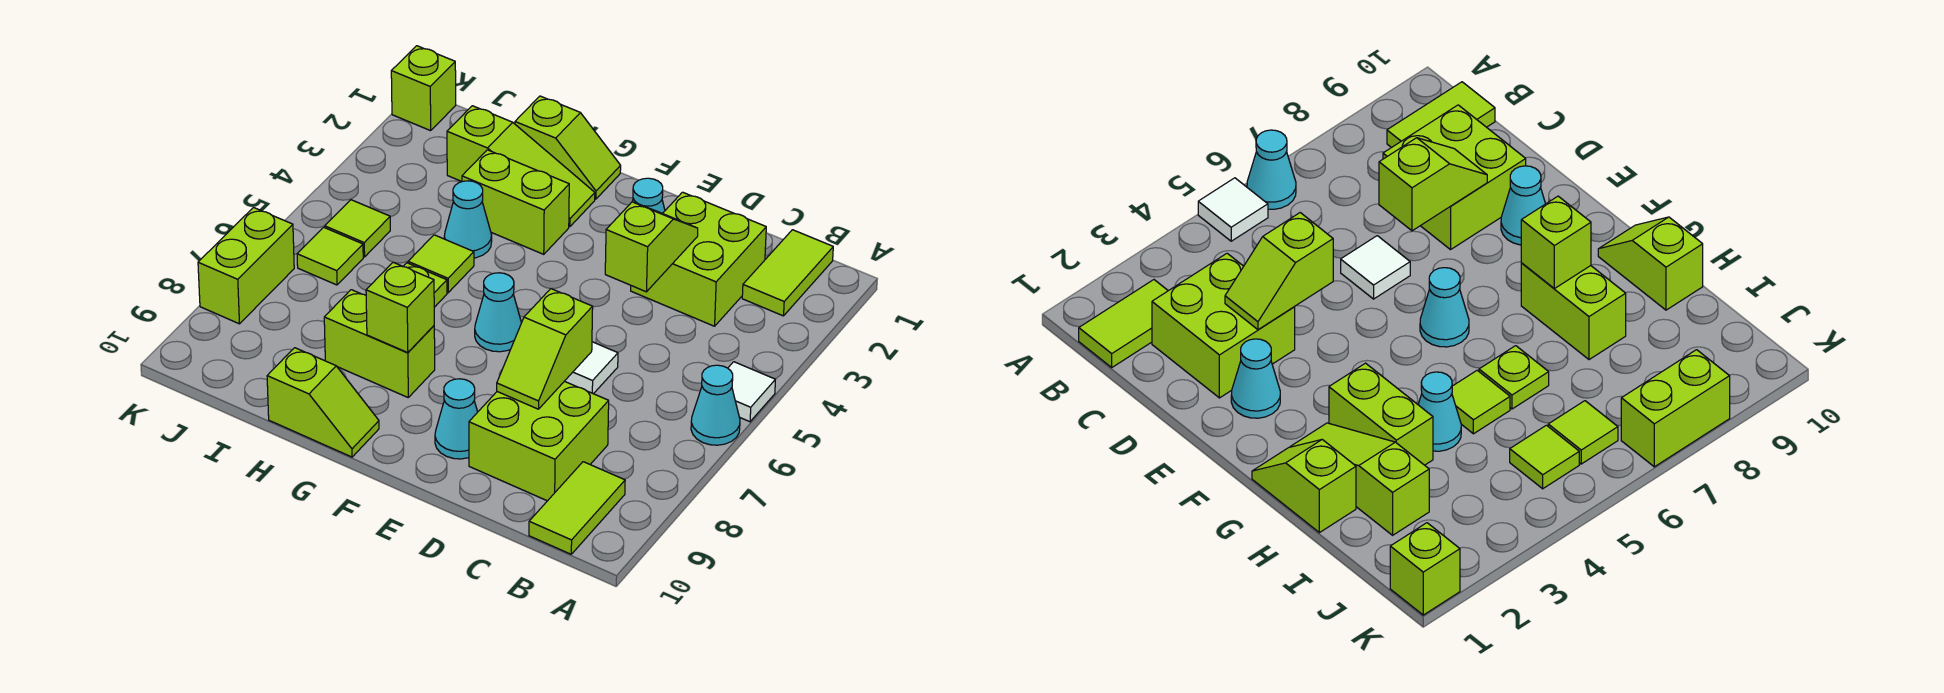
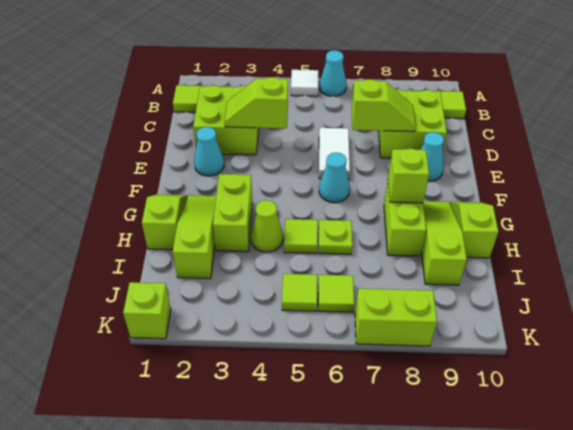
white 1x1 tile [565,342,618,394] -> white 1x2 tile [319,128,350,179]
none -> lime 1x3 slope [422,201,467,285]
cyan 1x1 cone [444,181,492,258] -> lime 1x1 cone [251,200,283,252]

